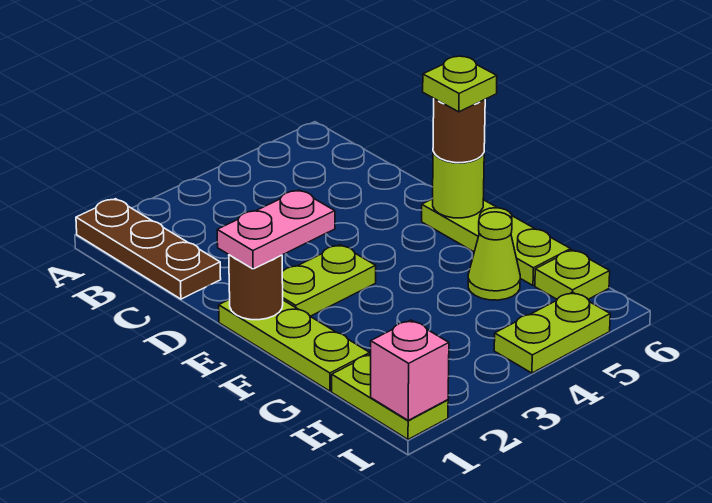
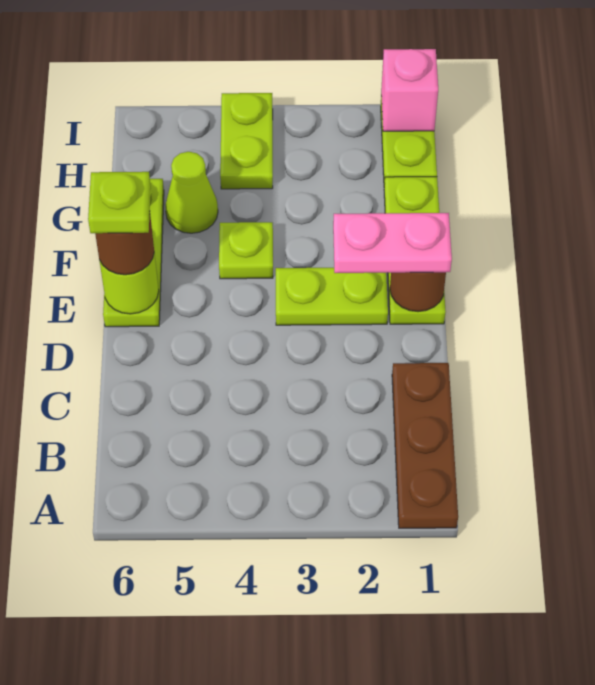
lime 1x1 plate [535,250,610,299] -> lime 1x1 plate moved to [219,222,273,279]
lime 1x2 plate [494,292,610,373] -> lime 1x2 plate turned to [220,93,273,189]

